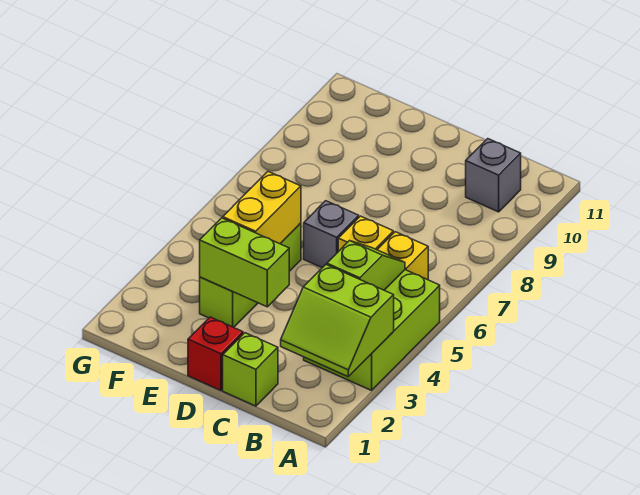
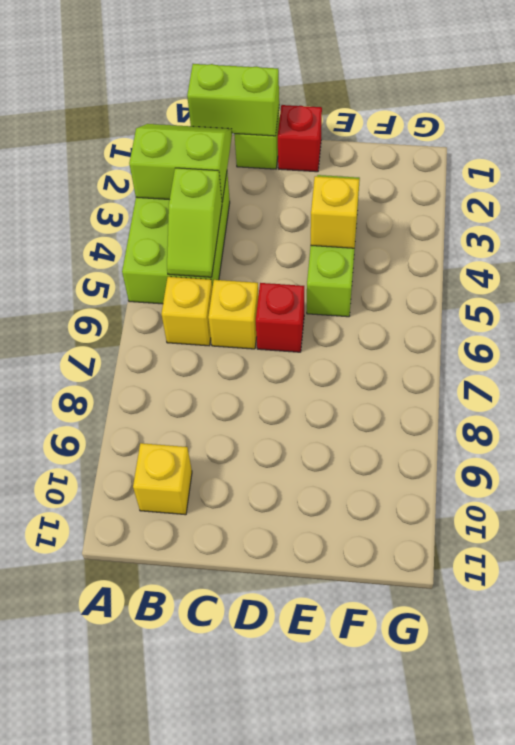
grey 1x1 brick [466,139,521,212] -> yellow 1x1 brick [133,443,192,515]
lime 1x2 brick [200,218,289,307] -> lime 1x2 brick moved to [187,64,279,136]
grey 1x1 brick [304,201,359,268] -> red 1x1 brick [256,283,304,352]
yellow 1x2 brick [223,172,301,244] -> yellow 1x1 brick [311,176,359,248]

